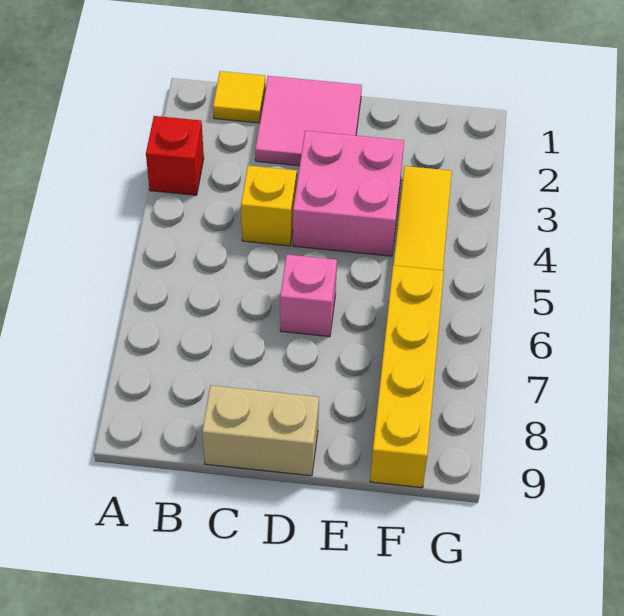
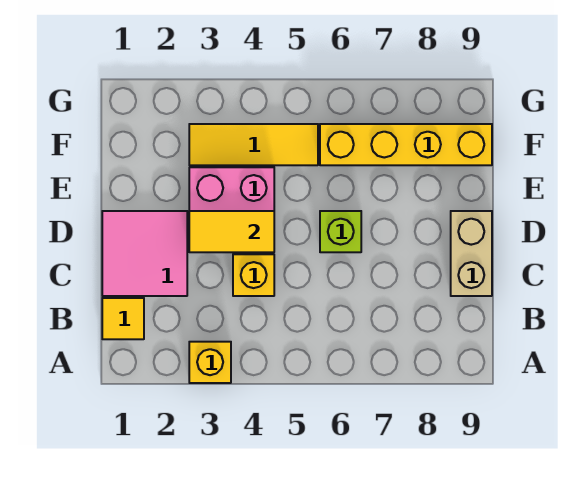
red 1x1 brick [146,116,204,195] -> yellow 1x1 brick [189,342,231,383]
none -> yellow 1x2 tile [189,211,274,252]
pink 1x1 brick [280,255,337,337] -> lime 1x1 brick [320,211,361,252]

